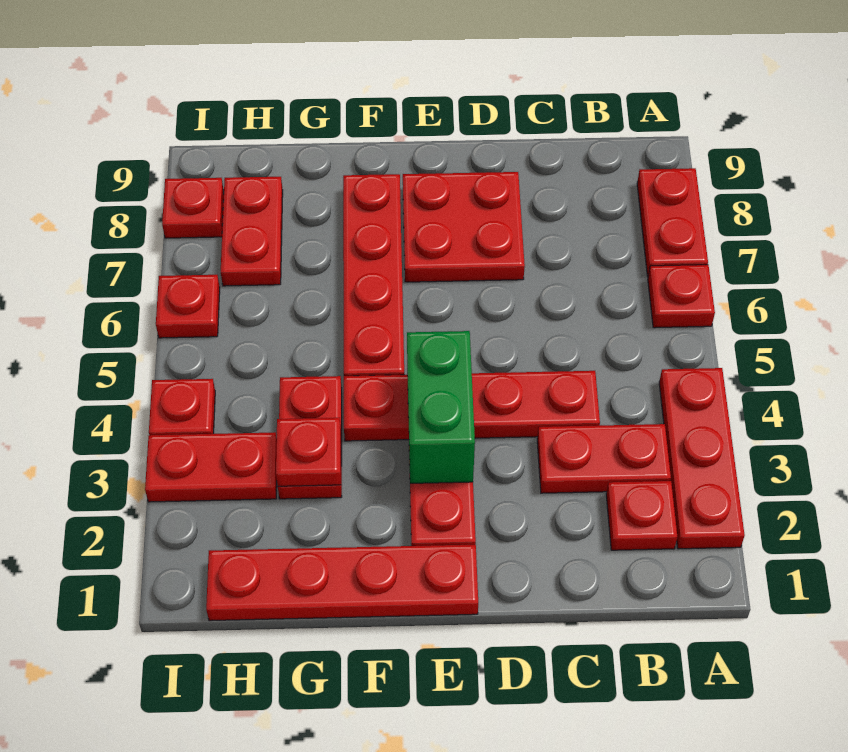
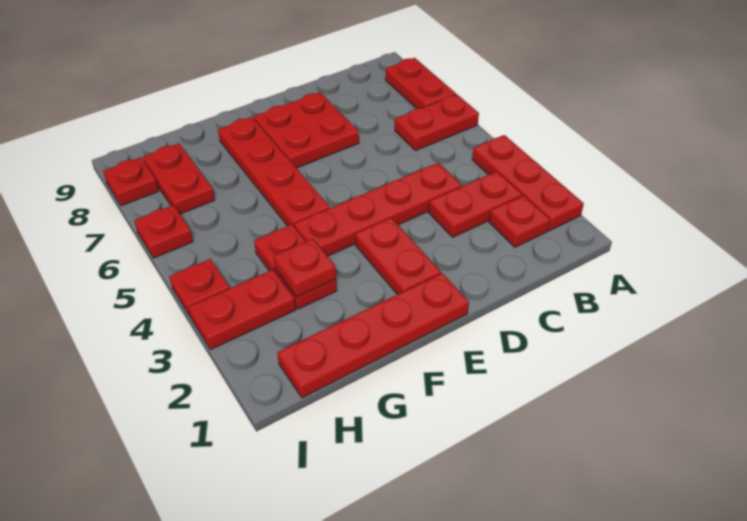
red 1x1 plate [648,265,715,328] -> red 1x2 plate [395,95,479,151]
green 1x2 brick [407,331,475,483] -> none

